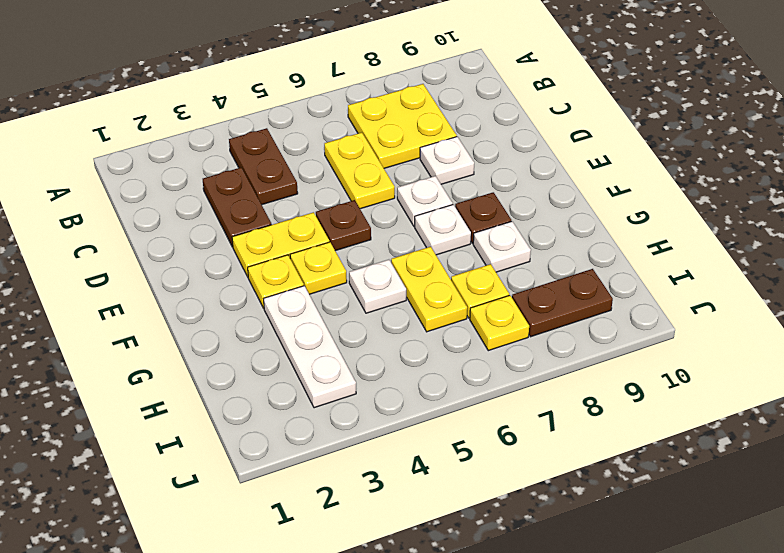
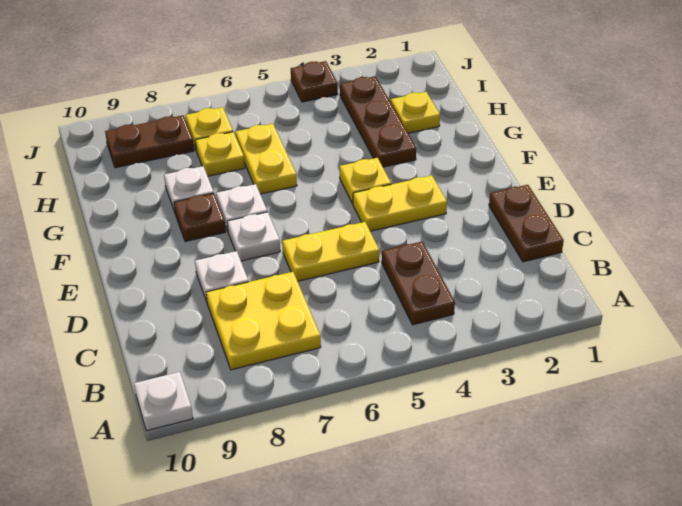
brown 1x2 plate [203,167,271,247] -> brown 1x2 plate moved to [489,185,564,262]
yellow 1x2 plate [324,132,395,209] -> yellow 1x2 plate turned to [282,222,379,281]
brown 1x1 plate [316,200,371,251] -> brown 1x1 plate moved to [291,61,338,102]
yellow 1x1 plate [248,255,304,308] -> yellow 1x1 plate moved to [391,92,440,133]
white 1x3 plate [264,286,356,408] -> brown 1x3 plate [340,76,416,167]
white 1x1 plate [349,260,406,313] -> white 1x1 plate moved to [134,372,193,431]

